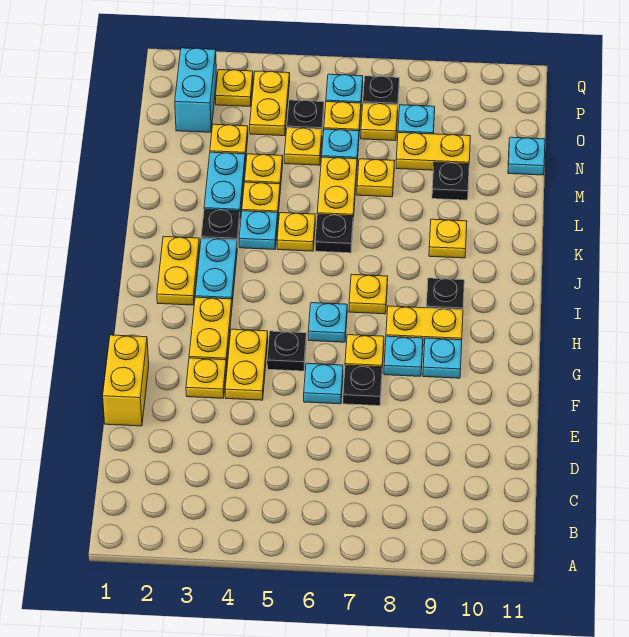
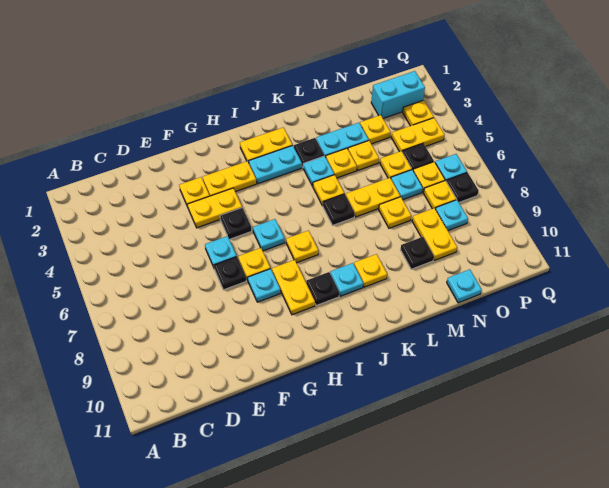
yellow 1x2 brick [103,335,149,426] -> none
cyan 1x1 plate [423,338,462,378] -> cyan 1x1 plate moved to [330,263,363,296]

